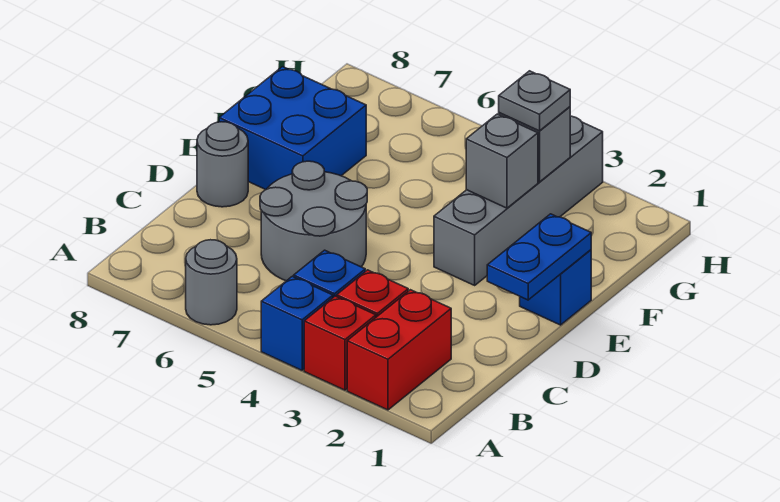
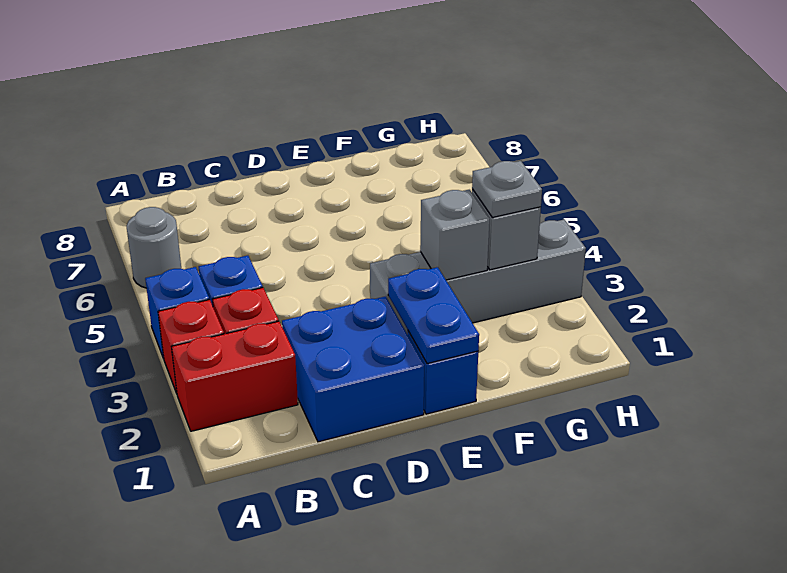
grey 2x2 round brick [260,161,367,281] -> none
blue 1x2 plate [487,214,591,300] -> blue 1x2 plate turned to [388,267,479,364]
grey 1x1 round brick [197,122,248,207] -> none
blue 2x2 brick [219,67,366,190] -> blue 2x2 brick moved to [282,297,424,442]

